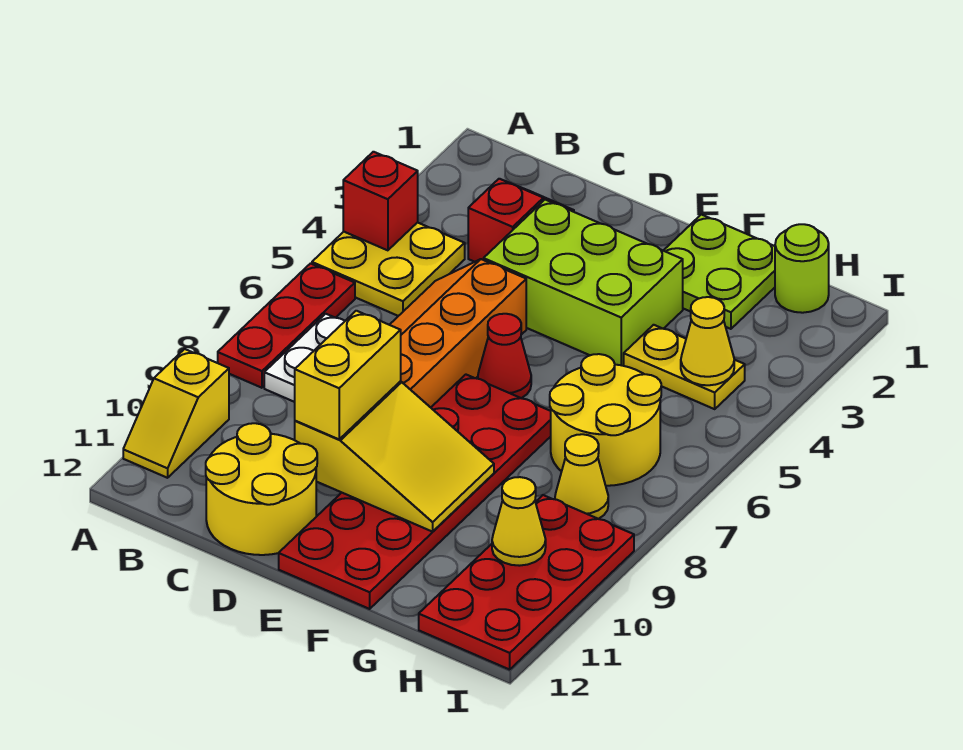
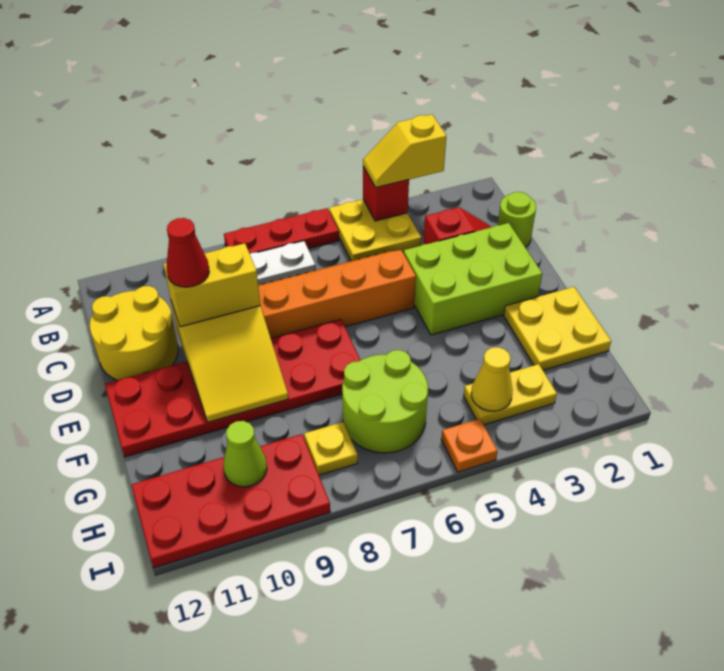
yellow 1x2 slope [123,349,229,478] -> yellow 1x2 slope moved to [363,114,446,187]
lime 2x3 brick [484,200,683,366] -> lime 2x3 brick turned to [404,223,542,335]
red 1x1 cone [478,314,531,398] -> red 1x1 cone moved to [166,218,209,287]
lime 2x2 plate [663,214,775,329] -> yellow 2x2 plate [504,287,611,370]
yellow 1x2 plate [624,325,745,409] -> yellow 1x2 plate turned to [464,364,557,425]
yellow 2x2 round brick [550,354,661,486] -> lime 2x2 round brick [342,350,428,453]
lime 1x1 round brick [775,224,829,313] -> lime 1x1 round brick moved to [498,192,536,247]
yellow 1x1 cone [555,434,608,519] -> yellow 1x1 plate [304,422,358,475]
yellow 1x1 cone [492,477,546,566] -> lime 1x1 cone [223,421,267,487]
none -> orange 1x1 plate [441,419,498,472]

